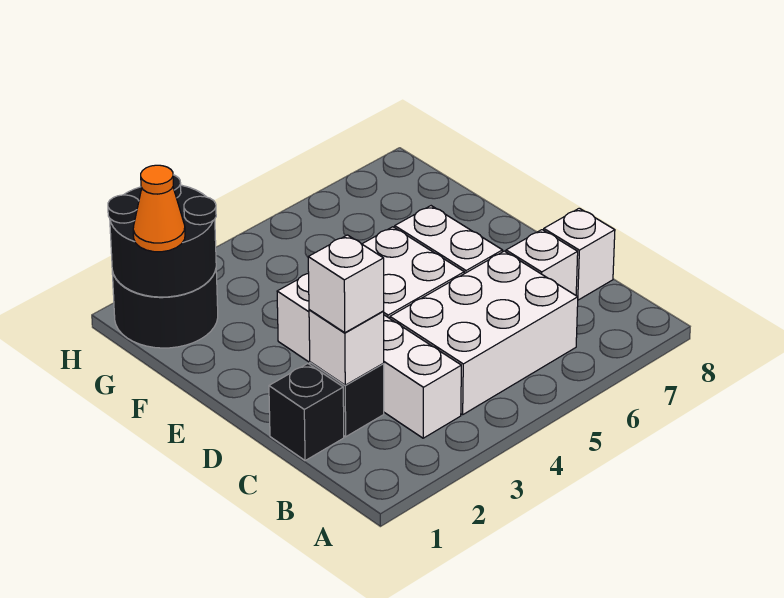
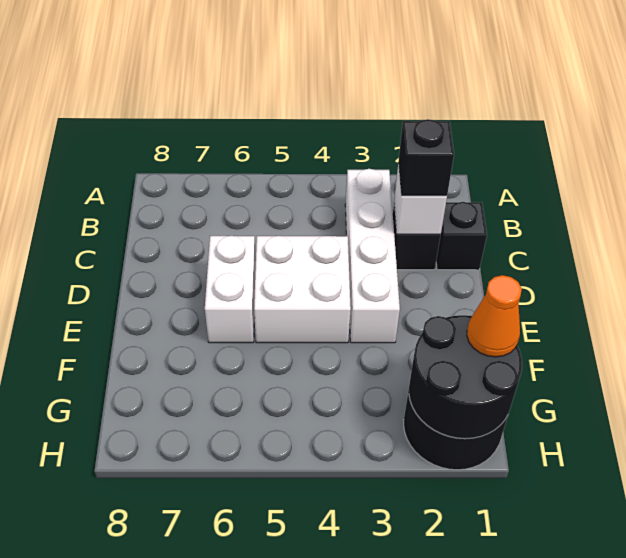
white 2x3 brick [390,251,578,415] -> none
white 1x1 brick [308,235,384,333] -> black 1x1 brick [398,119,454,196]
white 1x1 brick [506,230,578,295] -> none
white 1x1 brick [544,208,615,300] -> none

